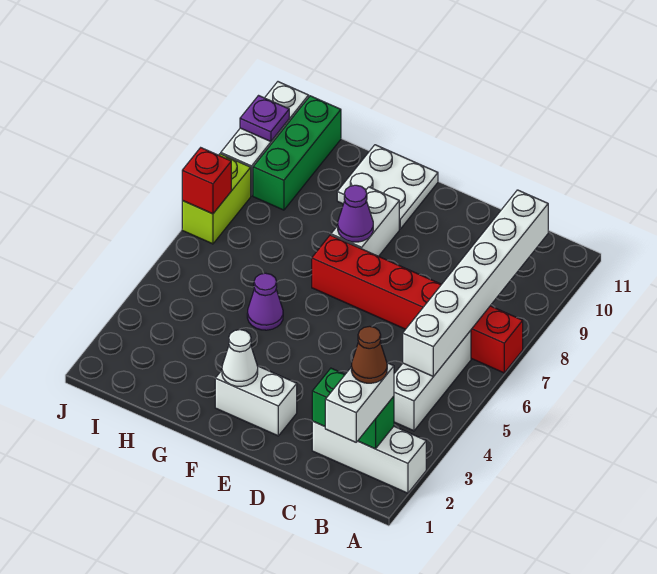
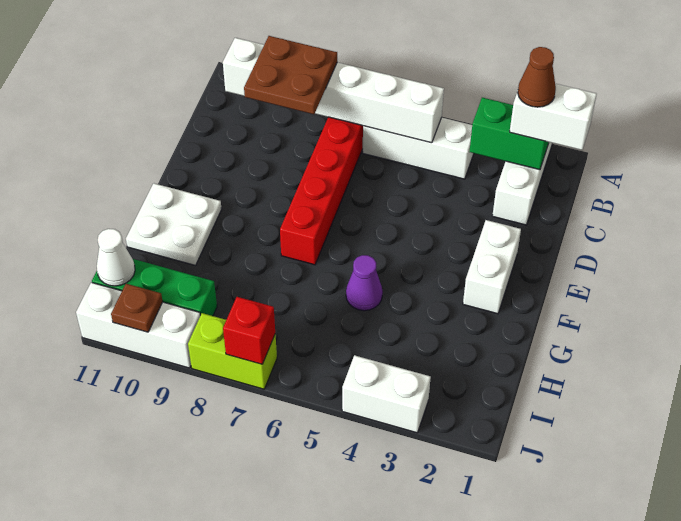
green 1x2 brick [312,368,394,449] -> green 1x2 brick turned to [469,98,549,170]
none -> brown 2x2 plate [244,36,337,114]
white 1x1 cone [222,330,258,387] -> white 1x1 cone moved to [97,229,135,286]
white 1x2 brick [331,187,399,256] -> white 1x2 brick moved to [342,355,431,433]
purple 1x1 cone [338,185,373,242] -> none
purple 1x1 plate [240,96,289,142] -> brown 1x1 plate [111,284,163,332]

